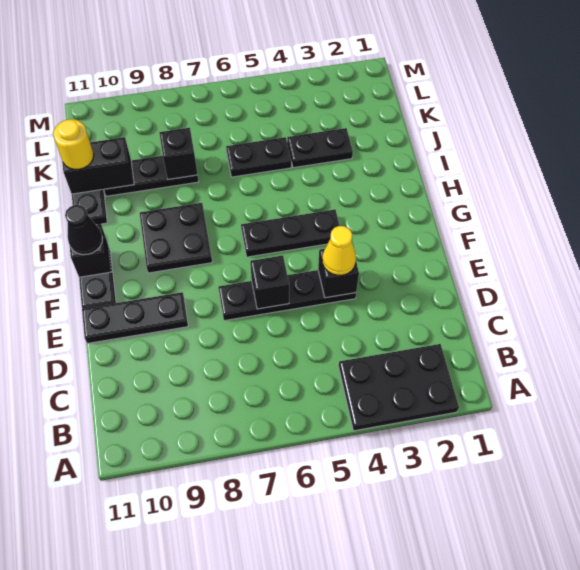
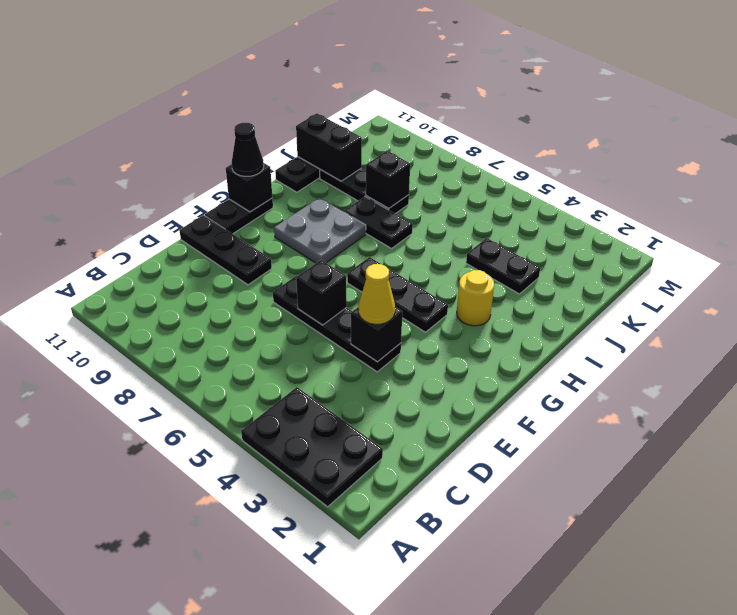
black 2x2 plate [140,203,212,273] -> grey 2x2 plate [274,198,366,263]
black 1x2 plate [226,137,291,177] -> black 1x2 plate moved to [344,197,413,249]
yellow 1x1 round brick [53,119,94,169] -> yellow 1x1 round brick moved to [457,270,494,326]

